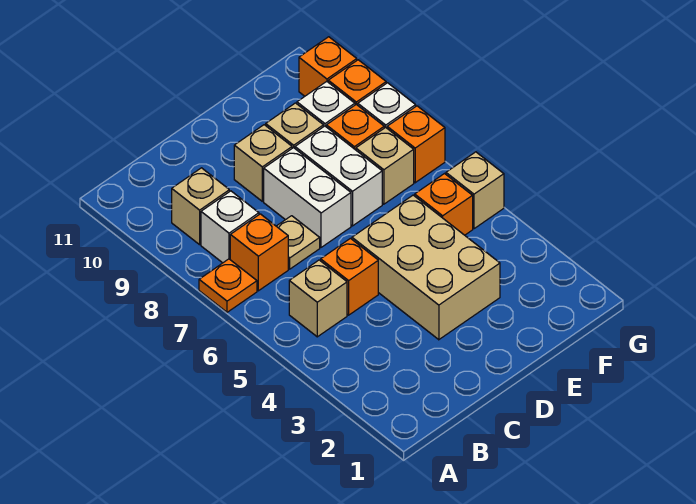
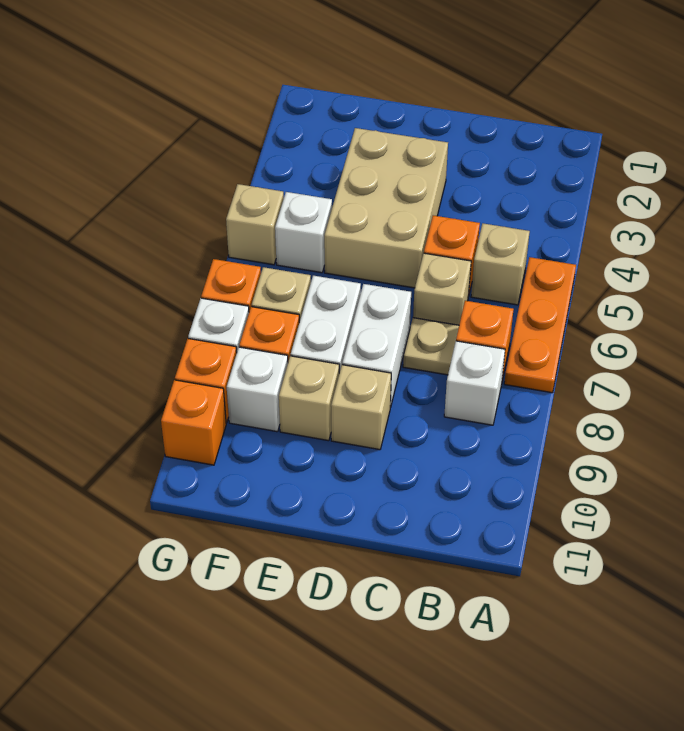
orange 1x1 plate [199,259,257,312] -> orange 1x3 plate [504,257,576,393]
tan 1x1 brick [172,168,229,245] -> tan 1x1 brick moved to [413,253,471,325]
orange 1x1 brick [415,174,473,235] -> white 1x1 brick [275,192,332,273]

